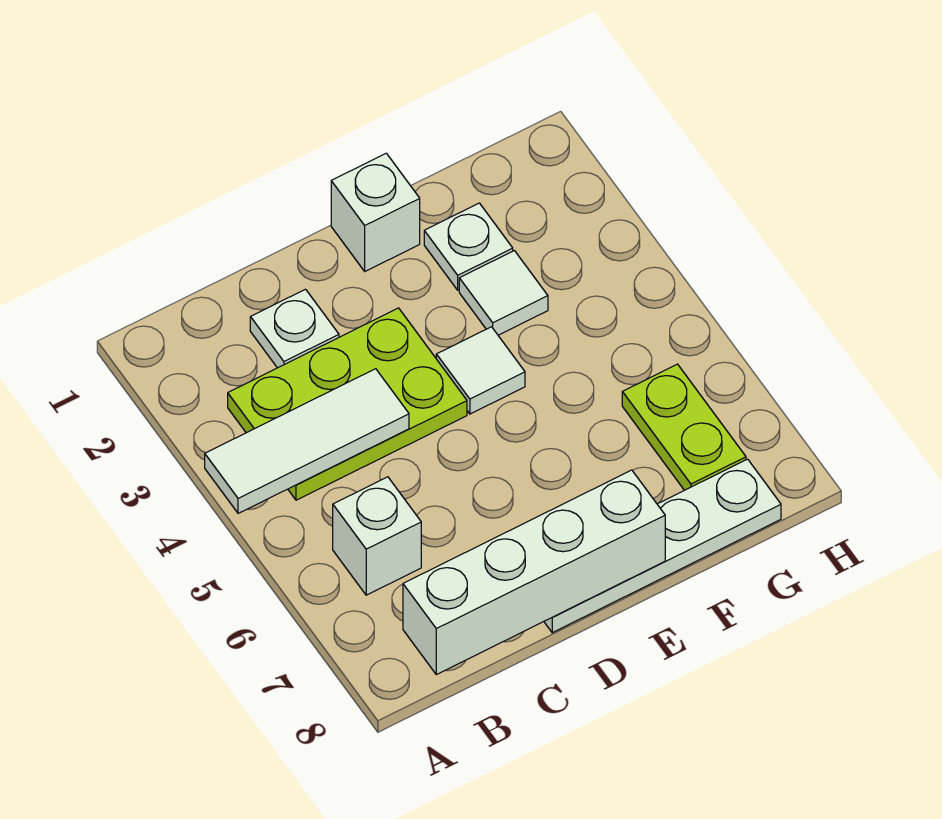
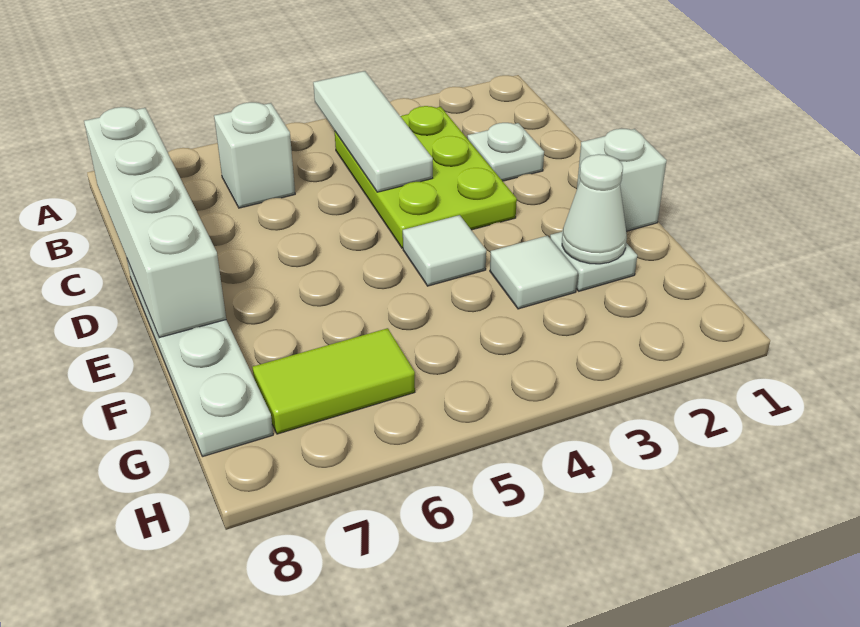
none -> white 1x1 cone [562,154,627,264]
lime 1x2 plate [622,364,746,490] -> lime 1x2 tile [252,328,415,434]

